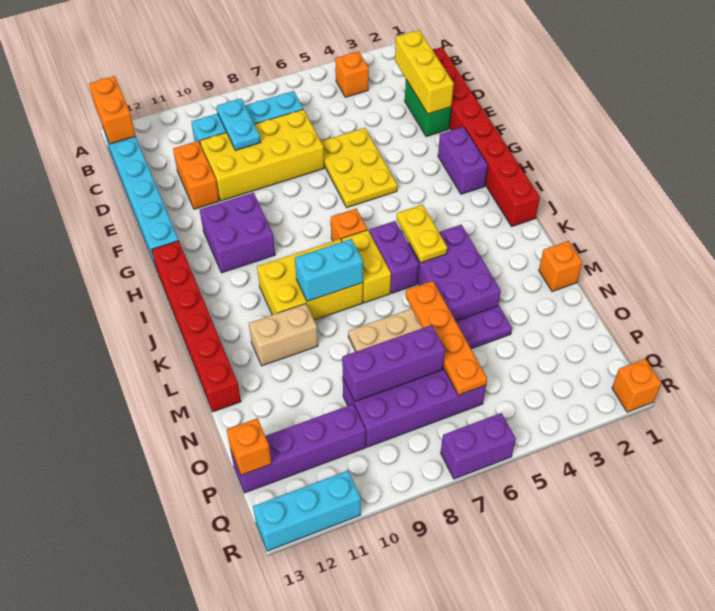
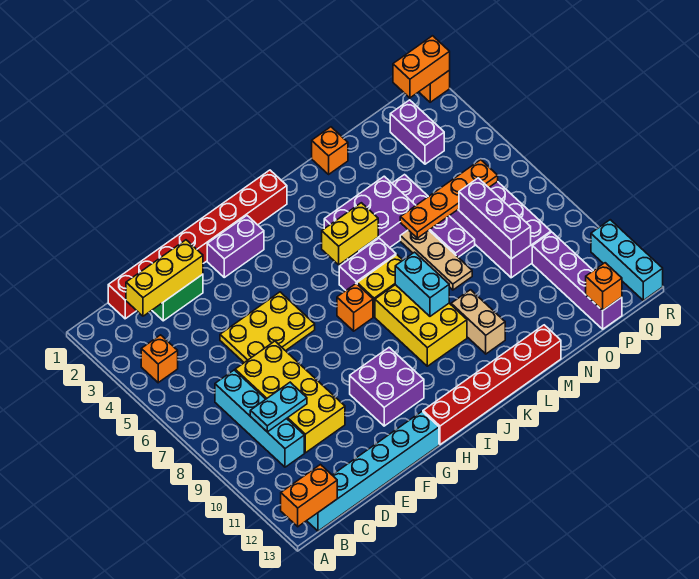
orange 1x2 brick [173,141,219,209] -> orange 1x2 brick moved to [393,36,450,98]
yellow 1x2 plate [397,204,447,263] -> yellow 1x2 brick [322,203,378,265]
purple 1x2 brick [441,413,516,479] -> purple 1x2 brick moved to [390,100,444,164]

